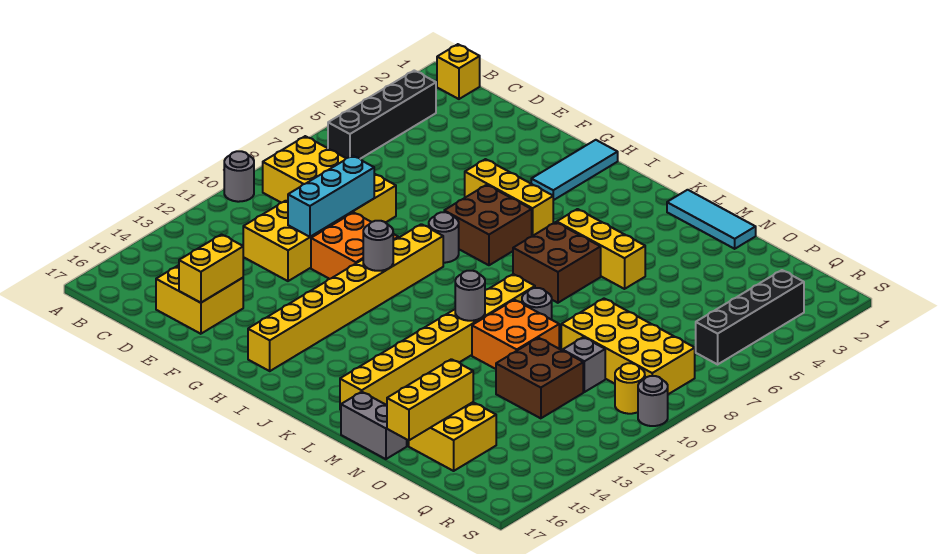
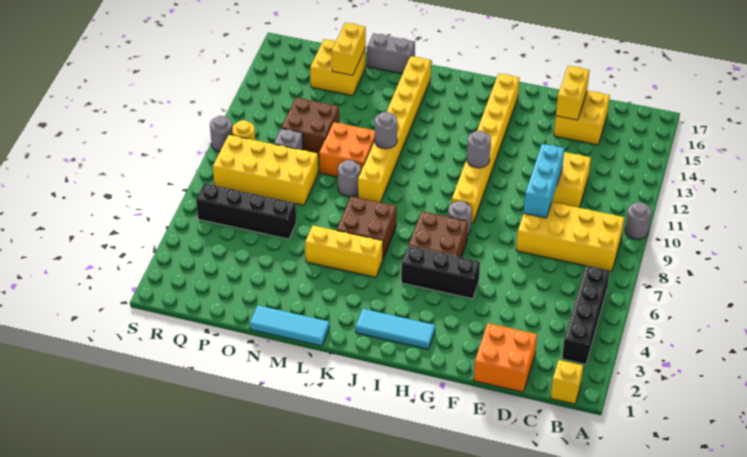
orange 2x2 brick [311,212,398,279] -> orange 2x2 brick moved to [474,323,537,392]
yellow 1x3 brick [465,159,553,236] -> black 1x3 brick [401,246,480,299]
cyan 1x3 tile [531,140,618,200] -> cyan 1x3 tile turned to [355,309,435,349]
yellow 1x3 brick [387,359,473,440] -> yellow 1x2 brick [332,23,366,75]
black 1x4 brick [696,270,804,364] -> black 1x4 brick turned to [196,183,296,239]

